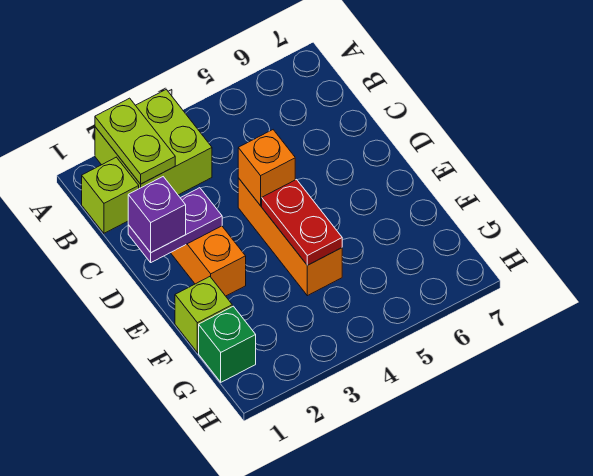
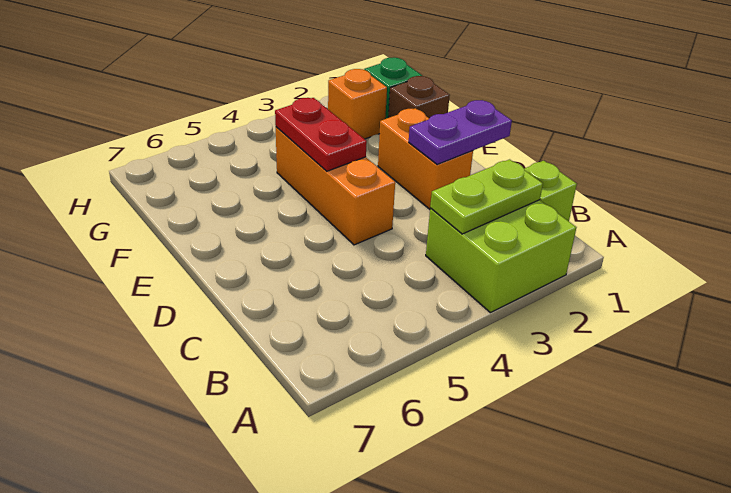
lime 1x2 plate [95,98,175,184] -> lime 1x2 plate turned to [430,159,543,234]
purple 1x1 brick [128,177,186,253] -> none
orange 1x1 brick [238,130,295,206] -> orange 1x1 brick moved to [328,69,387,139]
lime 1x1 brick [175,277,232,353] -> brown 1x1 brick [388,76,450,118]

